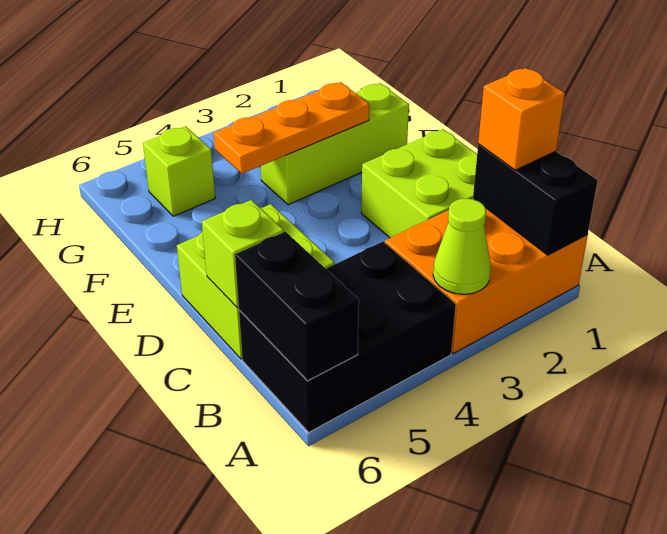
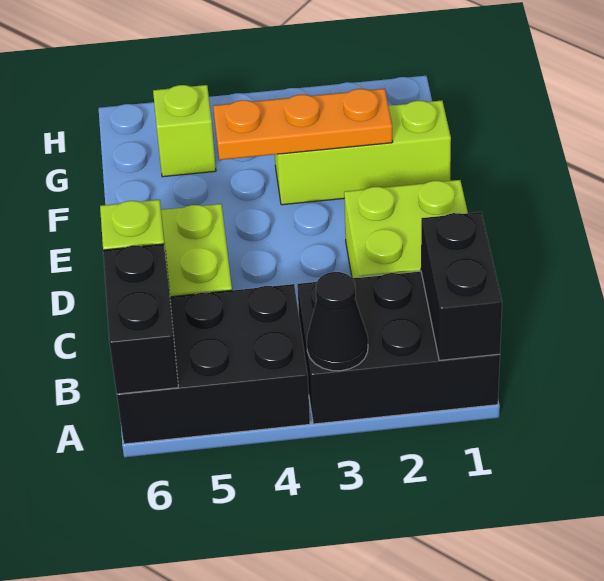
orange 2x3 brick [385,198,588,353] -> black 2x3 brick [297,271,500,424]
lime 1x1 cone [433,198,491,294] -> black 1x1 cone [307,272,368,371]
orange 1x1 brick [478,68,565,170] -> none

